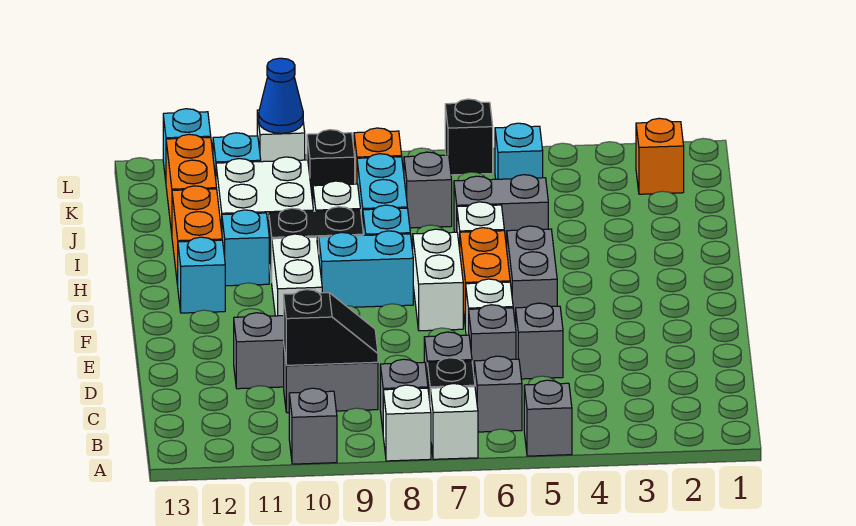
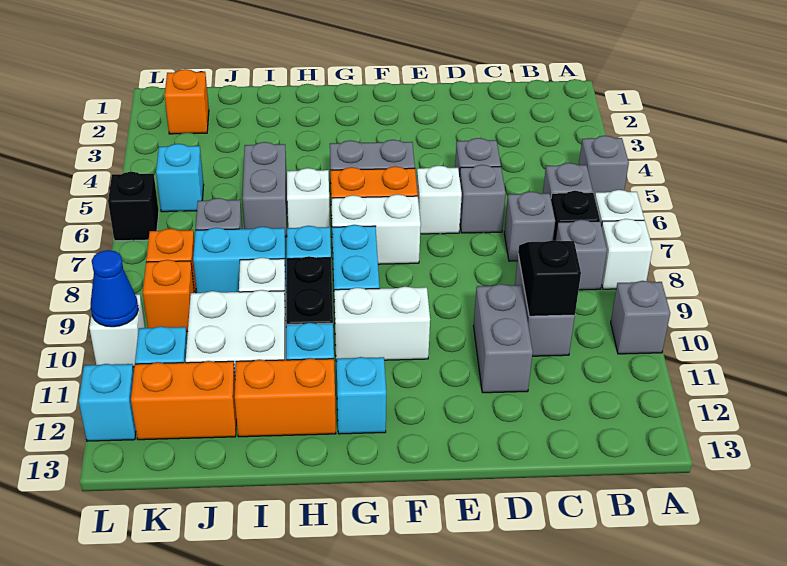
black 1x1 brick [307,130,355,201] -> orange 1x1 brick [143,260,194,332]

